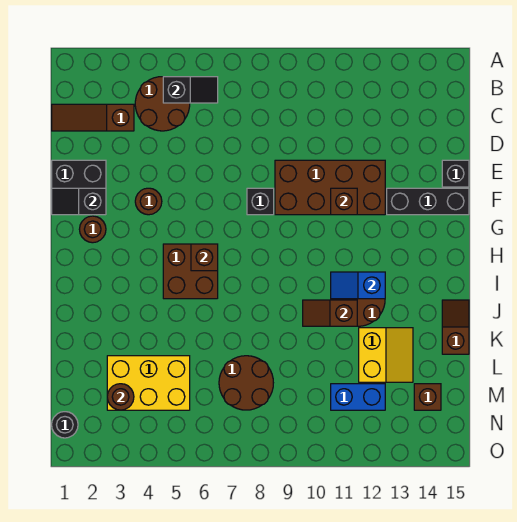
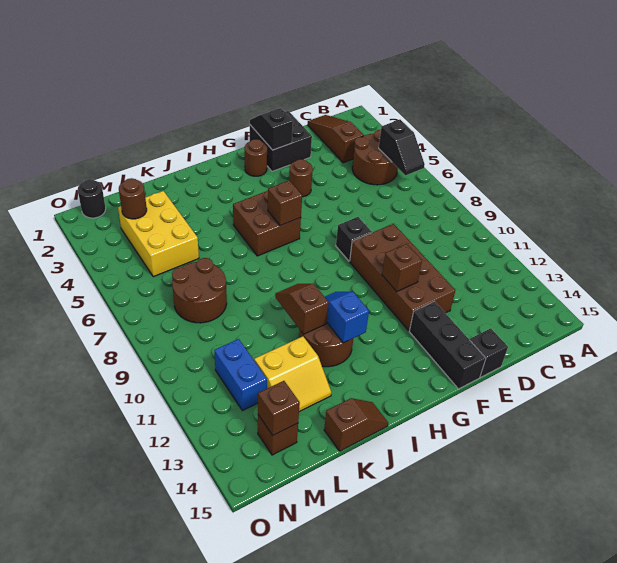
none -> brown 1x1 brick [258,381,300,435]

